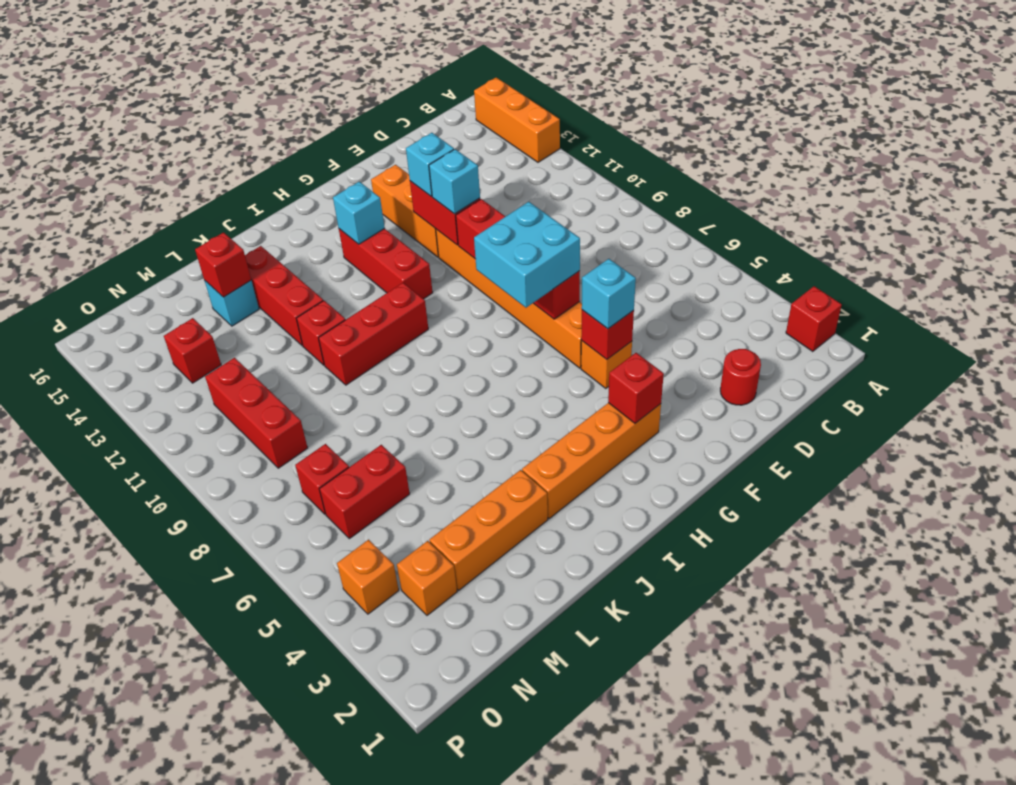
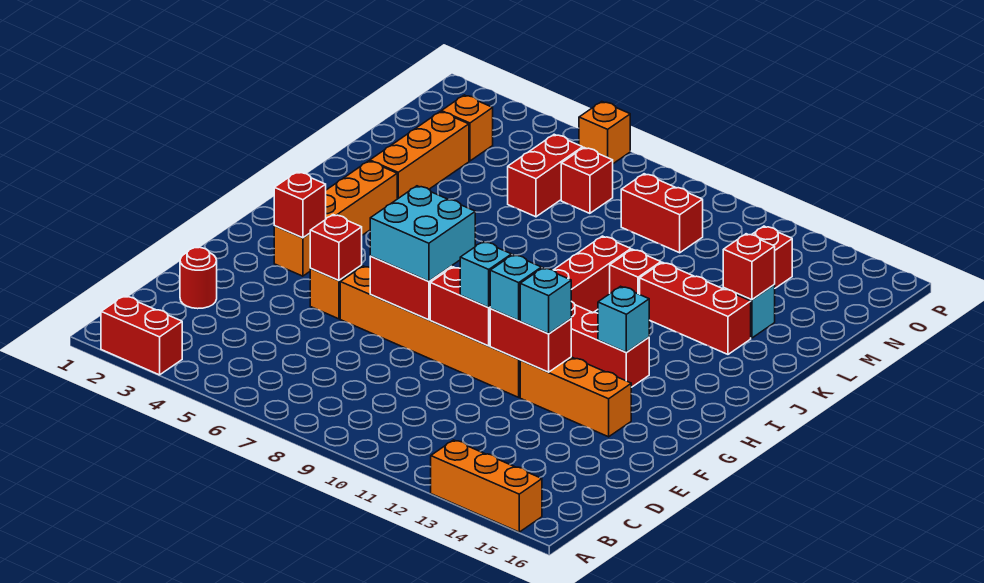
red 1x1 brick [786,286,842,352] -> red 1x2 brick [101,296,182,375]
cyan 1x1 brick [582,259,636,329] -> cyan 1x1 brick moved to [460,242,512,308]
red 1x3 brick [205,358,308,468] -> red 1x2 brick [621,174,703,253]
orange 1x1 brick [337,540,399,614] -> orange 1x1 brick moved to [579,102,630,164]

